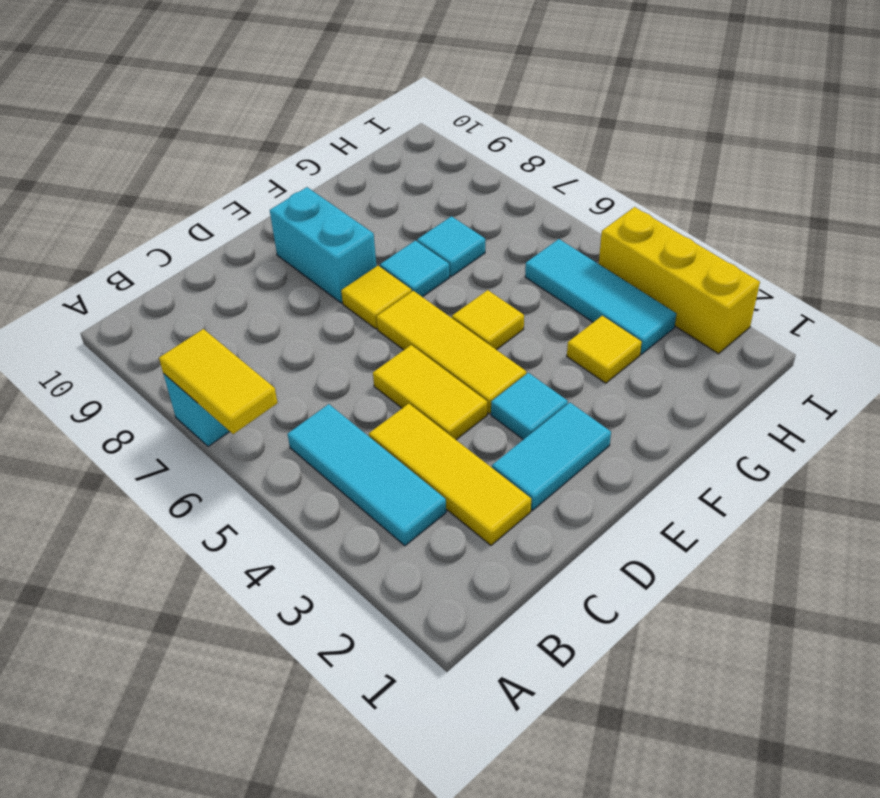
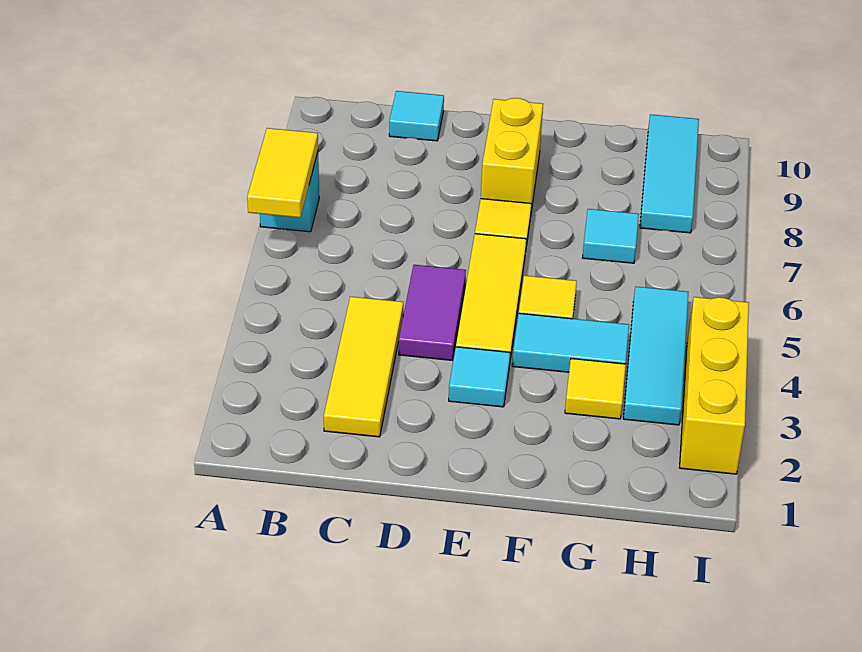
cyan 1x3 tile [287,404,446,546] -> cyan 1x3 tile moved to [640,114,699,233]
cyan 1x2 tile [492,403,611,510] -> cyan 1x2 tile moved to [512,313,629,372]
yellow 1x2 tile [373,345,487,440] -> purple 1x2 tile [399,265,466,360]
cyan 1x2 brick [270,187,376,303] -> yellow 1x2 brick [481,98,543,211]
cyan 1x1 tile [380,241,450,297] -> cyan 1x1 tile moved to [389,91,444,141]

